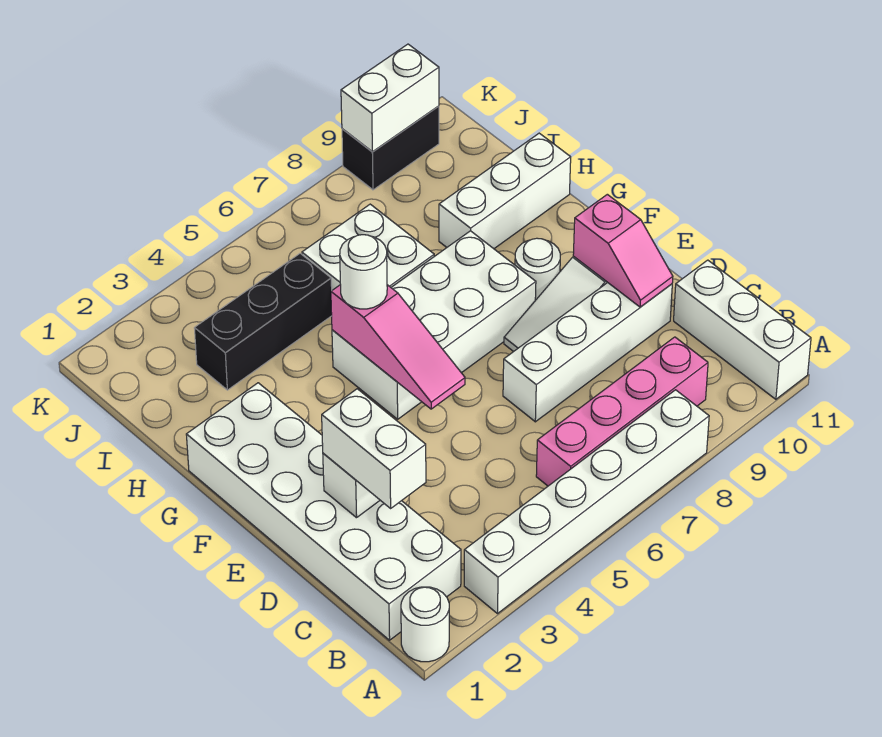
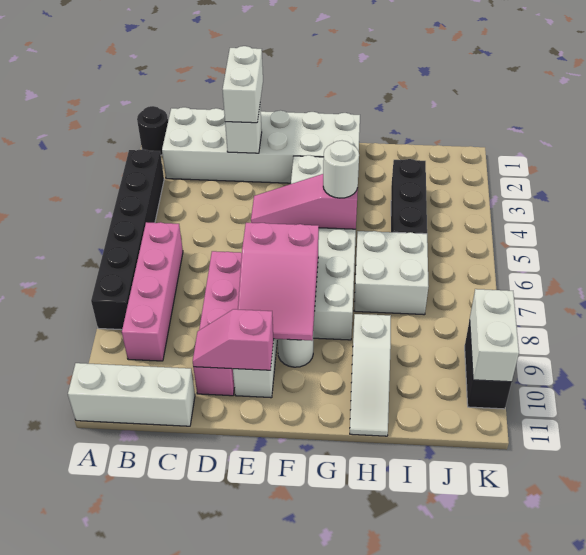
white 1x1 round brick [401,587,449,662] -> black 1x1 round brick [137,106,168,155]
white 1x6 brick [464,390,709,614] -> black 1x6 brick [91,149,164,330]
white 1x2 brick [322,389,426,508] -> white 1x2 brick turned to [223,46,263,123]
white 1x4 brick [503,283,672,422] -> pink 1x4 brick [193,251,242,396]
none -> pink 2x3 slope [238,223,319,341]
white 2x4 brick [332,231,536,419] -> white 2x6 brick [291,155,356,340]
white 1x3 brick [439,133,571,249] -> white 1x3 slope [350,314,391,436]

